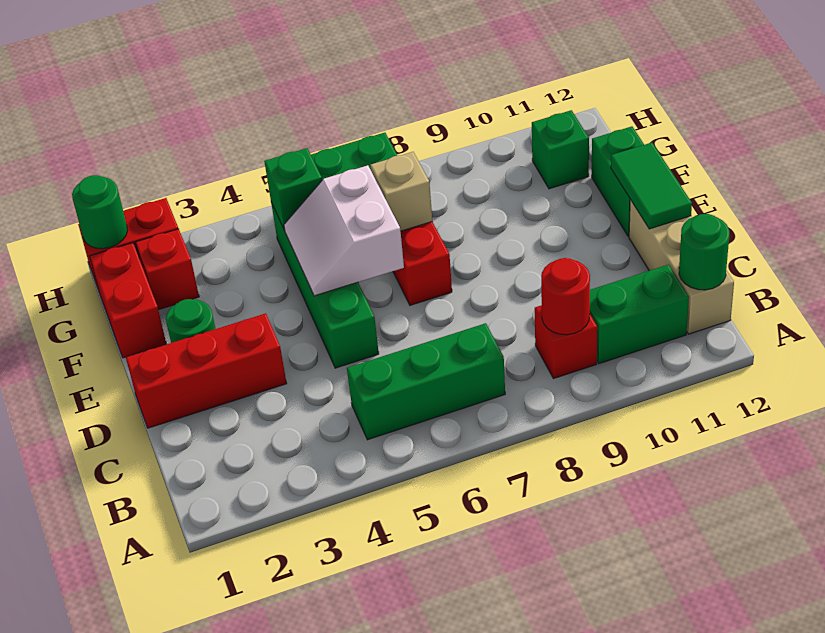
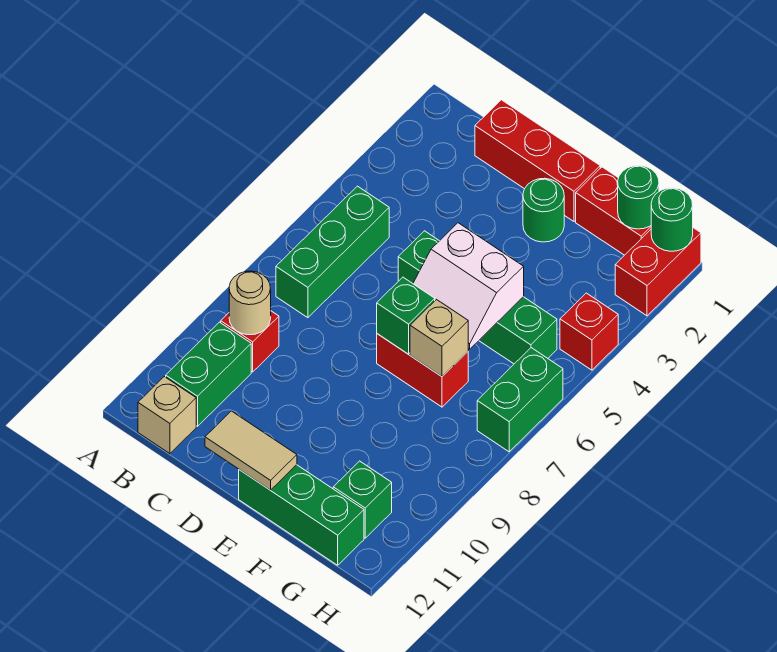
red 1x1 round brick [541,258,590,335] -> tan 1x1 round brick [229,271,271,335]
tan 1x3 brick [629,200,734,334] -> tan 1x1 brick [138,377,196,454]
green 1x1 round brick [679,214,729,290] -> green 1x1 round brick moved to [618,165,659,229]
red 1x3 brick [126,313,287,428] -> red 1x3 brick turned to [475,100,600,221]
green 1x2 tile [611,143,692,229] -> tan 1x2 tile [205,411,297,490]
white 2x2 slope [284,165,404,296] -> white 2x2 slope turned to [413,223,524,349]
green 1x2 brick [592,126,644,236] -> green 1x3 brick [239,465,364,565]
red 1x1 brick [136,229,199,310] -> red 1x1 brick moved to [560,293,618,370]
green 1x1 brick [264,148,322,230] -> green 1x1 brick moved to [377,277,435,354]

